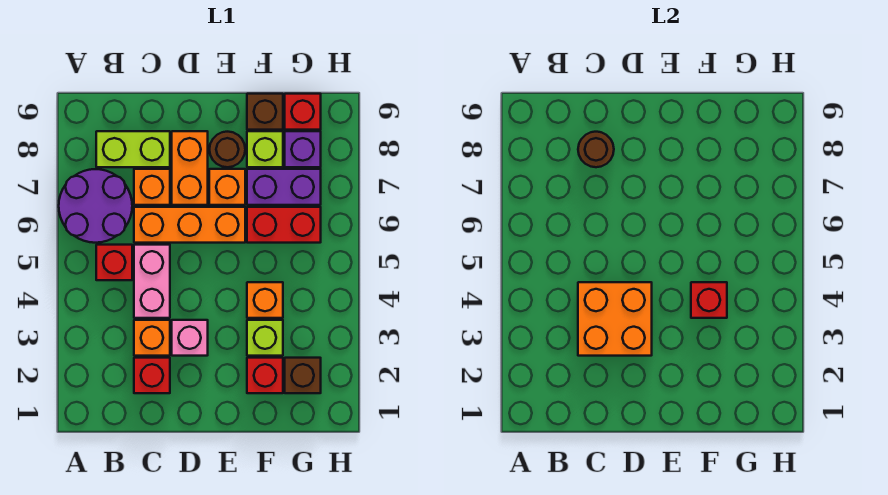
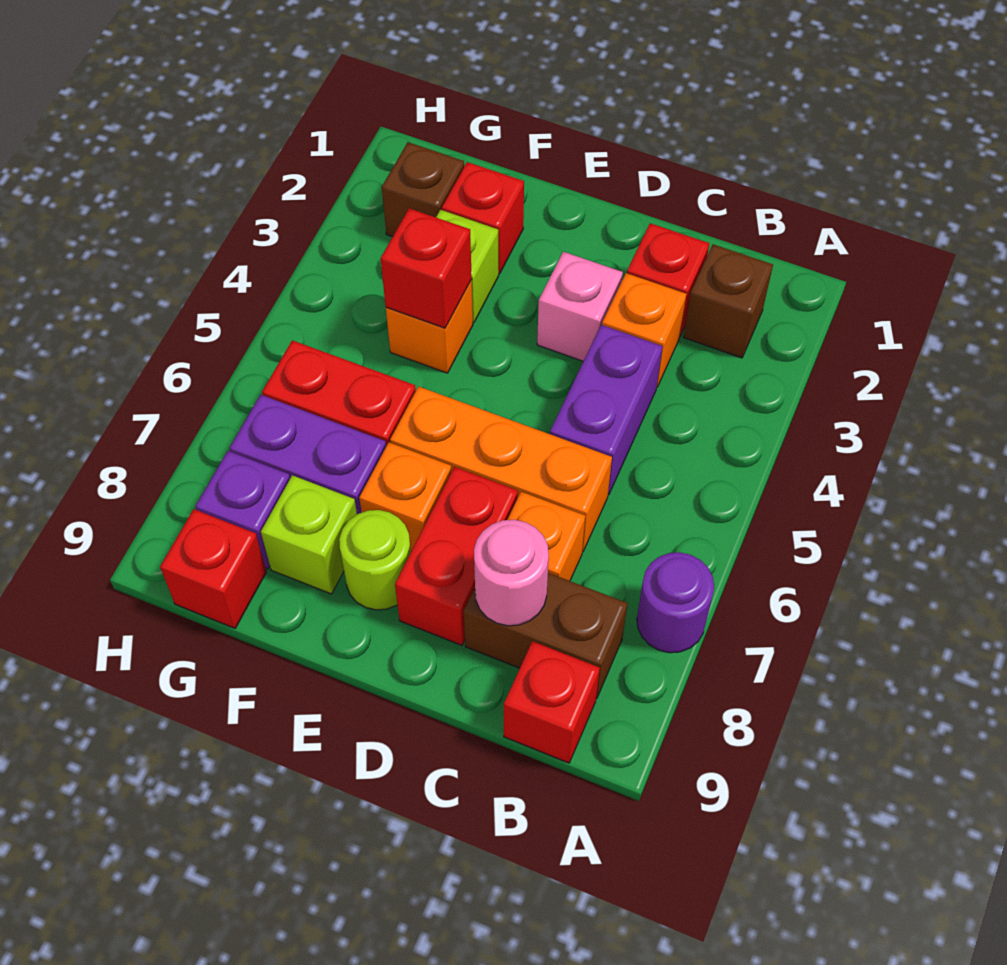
purple 2x2 round brick [59,169,132,243] -> purple 1x1 round brick [637,552,714,653]
red 1x1 brick [96,245,132,280] -> red 1x1 brick moved to [504,641,600,763]
lime 1x2 brick [96,131,170,167] -> brown 1x2 brick [464,573,628,699]
orange 2x2 brick [578,282,652,356] -> none
pink 1x2 brick [134,245,170,318] -> purple 1x2 brick [550,325,663,495]
brown 1x1 round brick [578,132,614,167] -> pink 1x1 round brick [474,520,549,626]
orange 1x2 brick [172,131,208,205] -> red 1x2 brick [395,467,518,645]
brown 1x1 round brick [209,132,245,167] -> lime 1x1 round brick [339,510,411,610]
brown 1x1 brick [247,94,283,130] -> brown 1x1 brick moved to [683,244,773,358]

